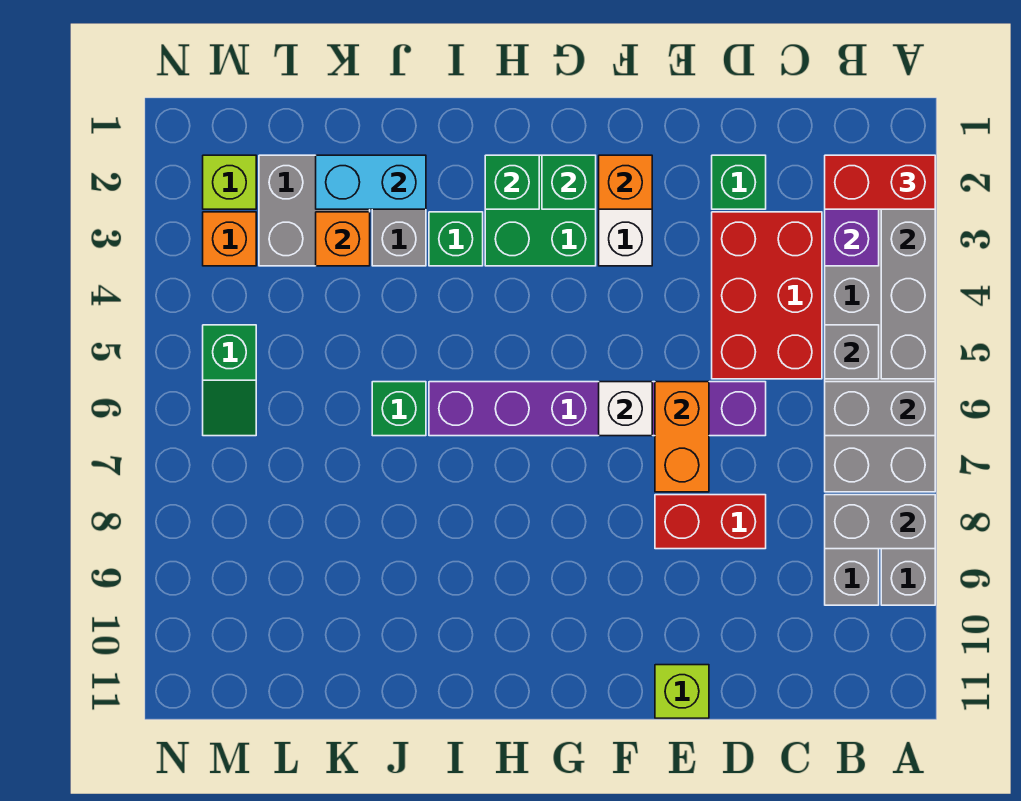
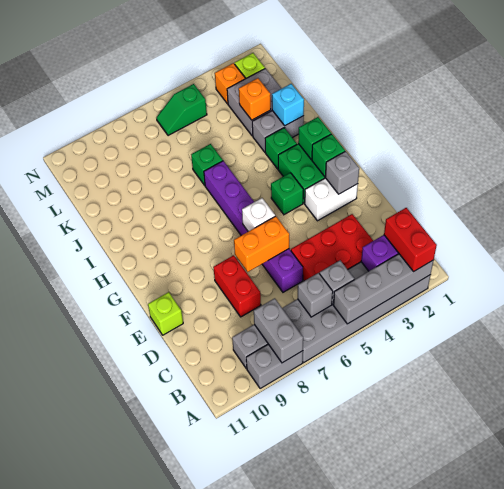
grey 1x2 brick [825,382,935,436] -> grey 1x1 brick [298,273,333,317]
green 1x1 brick [712,155,766,209] -> green 1x1 brick moved to [271,173,303,215]
orange 1x1 brick [599,155,652,209] -> grey 1x1 brick [325,151,359,194]
cyan 1x2 brick [316,155,426,209] -> cyan 1x1 brick [272,84,304,126]

